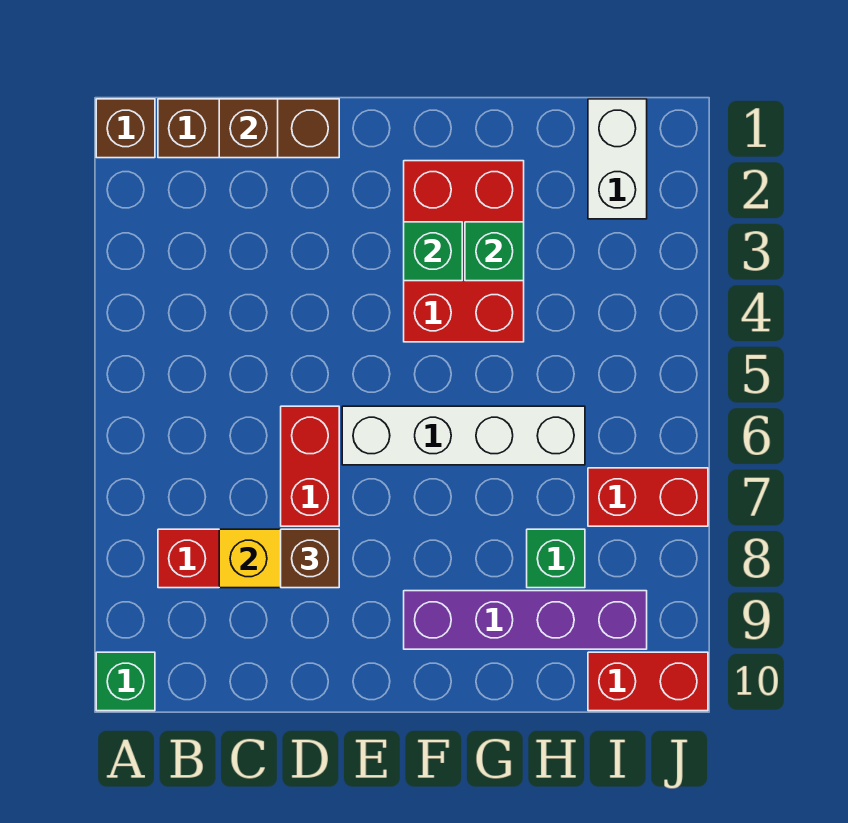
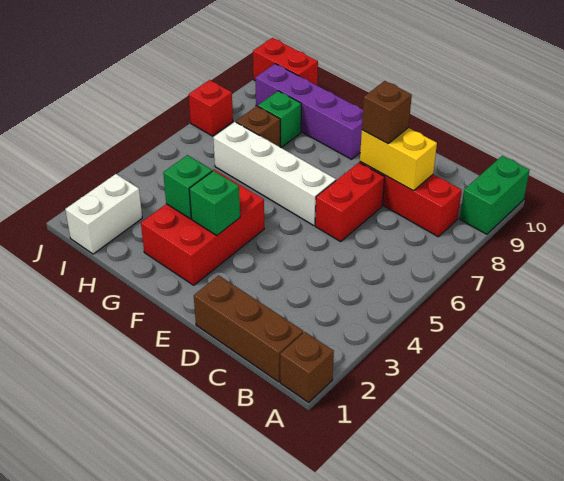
green 1x1 brick [96,652,155,711] -> green 1x2 brick [460,156,530,234]
brown 1x1 brick [219,99,278,158] -> brown 1x1 brick moved to [236,106,280,147]
red 1x2 brick [588,468,708,526] -> red 1x1 brick [189,80,233,136]

